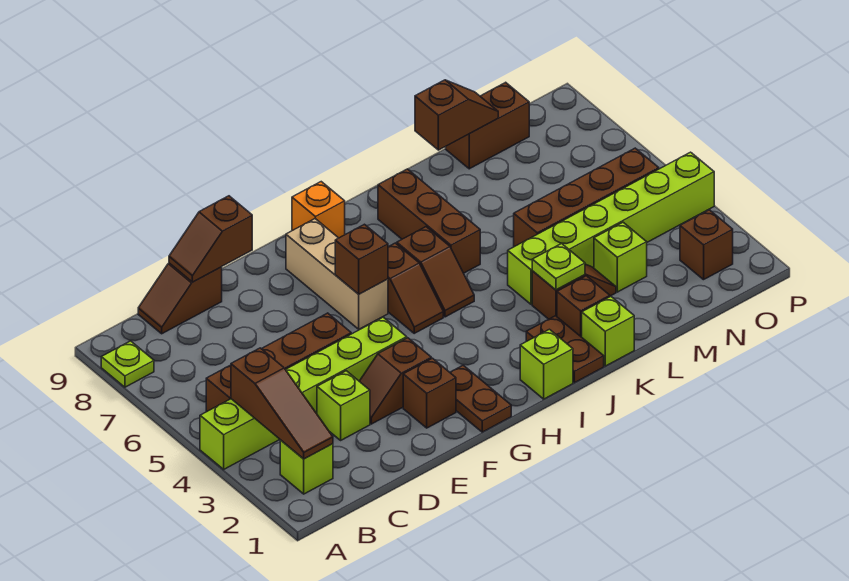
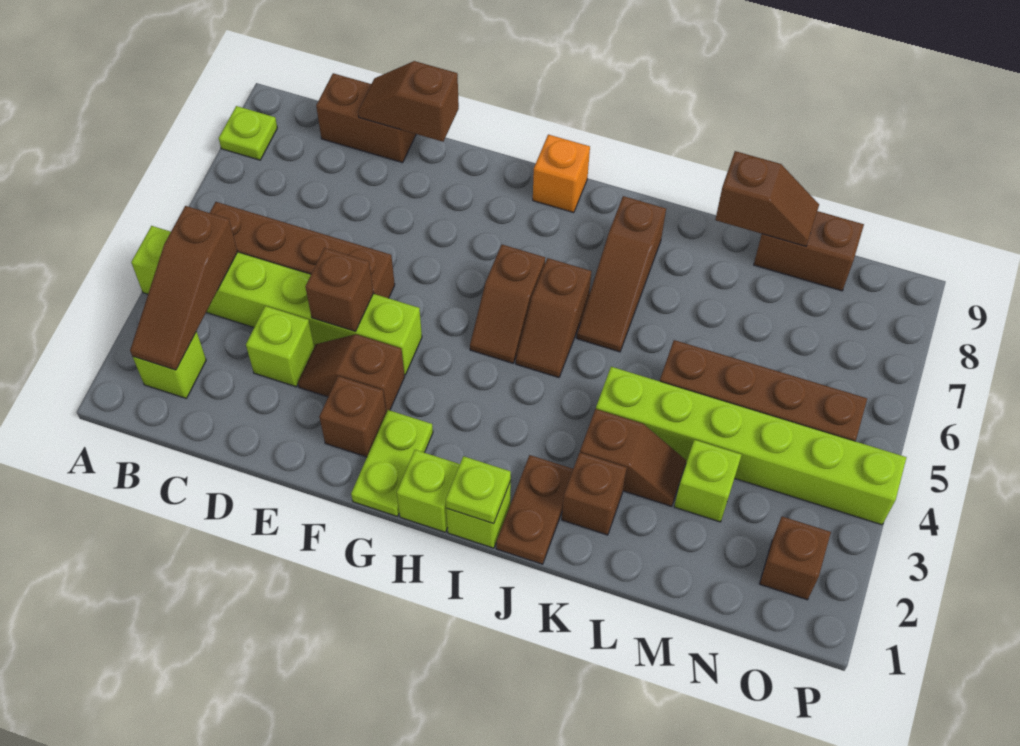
brown 1x2 slope [138,263,222,334] -> brown 1x2 brick [316,73,416,163]
brown 1x2 plate [450,365,511,432] -> lime 1x2 plate [351,410,433,516]
tan 1x3 brick [286,219,388,329] -> none
brown 1x1 brick [335,224,388,294] -> brown 1x1 brick moved to [305,248,373,331]
brown 1x3 brick [378,169,480,273] -> brown 1x3 slope [577,196,666,352]
lime 1x1 brick [582,297,634,366] -> lime 1x1 brick moved to [397,450,460,532]
lime 1x1 plate [532,243,585,290] -> lime 1x1 plate moved to [446,456,511,524]

